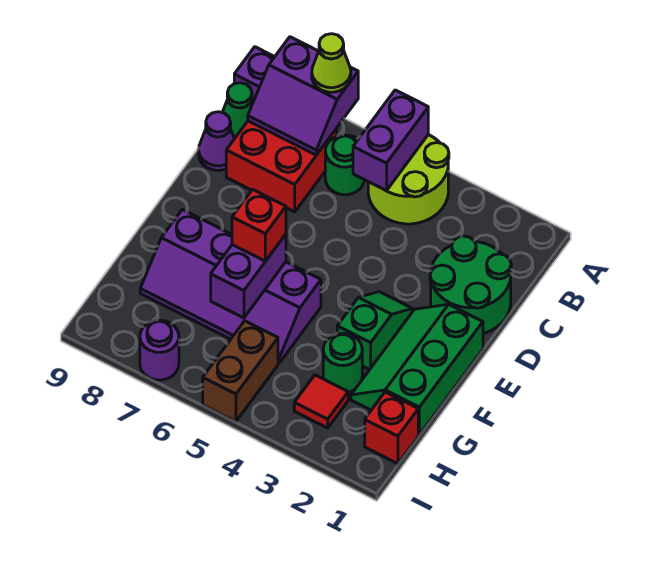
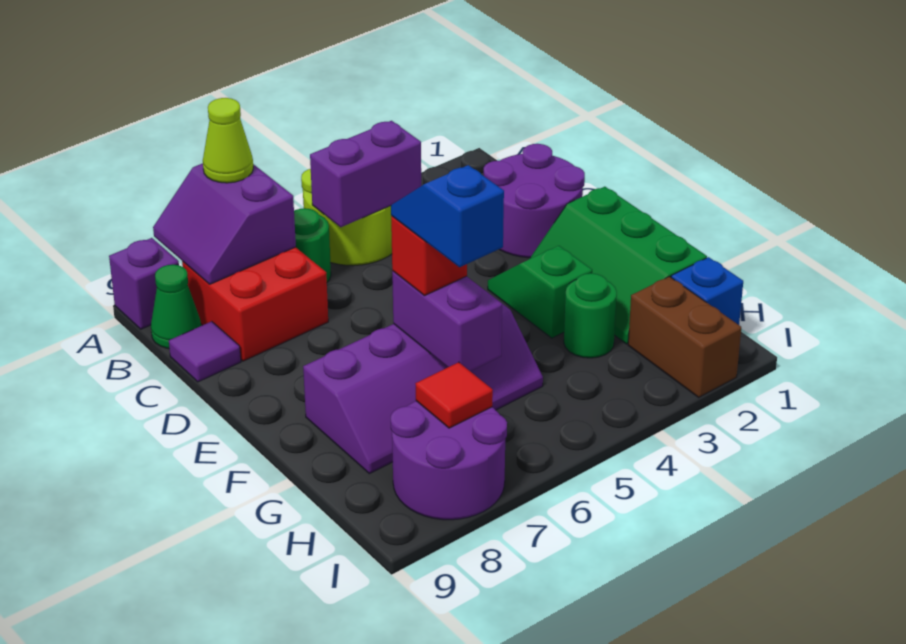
purple 1x2 brick [353,90,428,191] -> purple 1x2 brick turned to [310,121,421,227]
purple 2x2 slope [248,37,358,155] -> purple 2x2 slope turned to [153,163,296,284]
green 2x2 round brick [430,236,511,333] -> purple 2x2 round brick [484,144,585,258]
purple 1x1 cone [199,112,234,170] -> purple 1x1 tile [169,321,241,382]
none -> blue 1x2 slope [391,165,504,267]
red 1x1 brick [365,392,418,464] -> blue 1x1 brick [671,257,743,325]
red 1x1 tile [294,375,348,428] -> red 1x1 tile moved to [415,362,493,428]
brown 1x2 brick [203,321,278,421] -> brown 1x2 brick moved to [628,276,741,397]
purple 1x1 round brick [140,320,179,380] -> purple 2x2 round brick [391,401,507,520]

